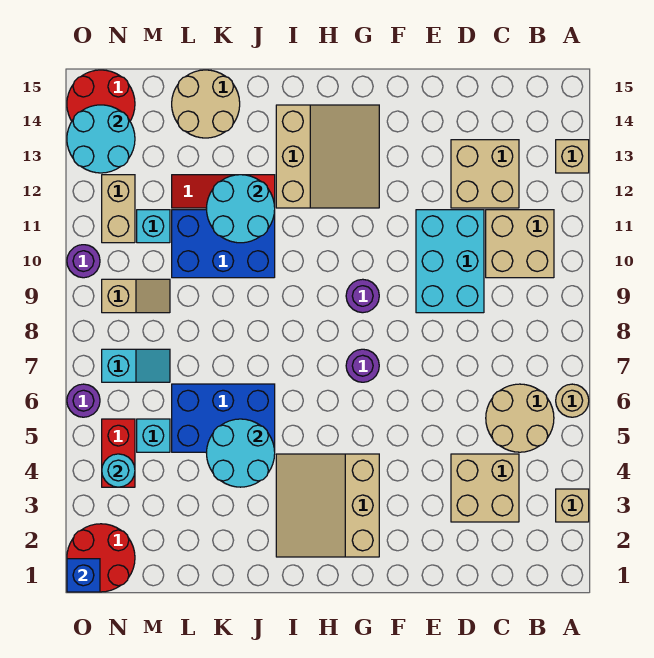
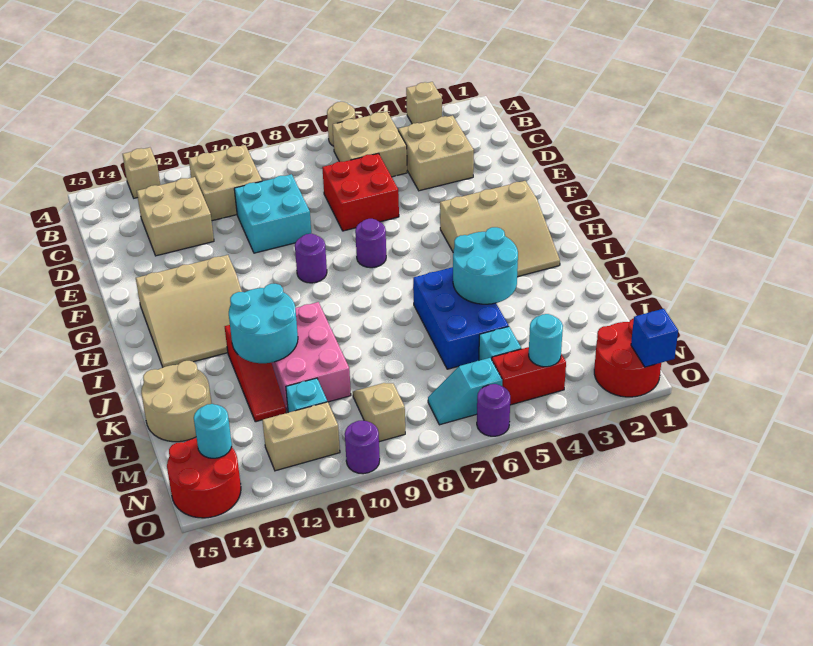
tan 2x2 round brick [486,384,554,452] -> tan 2x2 brick [333,112,407,177]
none -> red 2x2 brick [322,153,399,231]
cyan 2x3 brick [416,210,484,313] -> cyan 2x2 brick [234,174,311,253]
tan 3x3 slope [276,105,379,208] -> tan 3x3 slope turned to [136,255,242,367]
blue 2x3 brick [172,210,275,278] -> pink 2x3 brick [271,302,351,412]
cyan 1x2 slope [102,349,170,382] -> cyan 1x2 slope turned to [428,358,502,425]
cyan 2x2 round brick [67,105,135,173] -> cyan 1x1 round brick [194,404,232,458]

